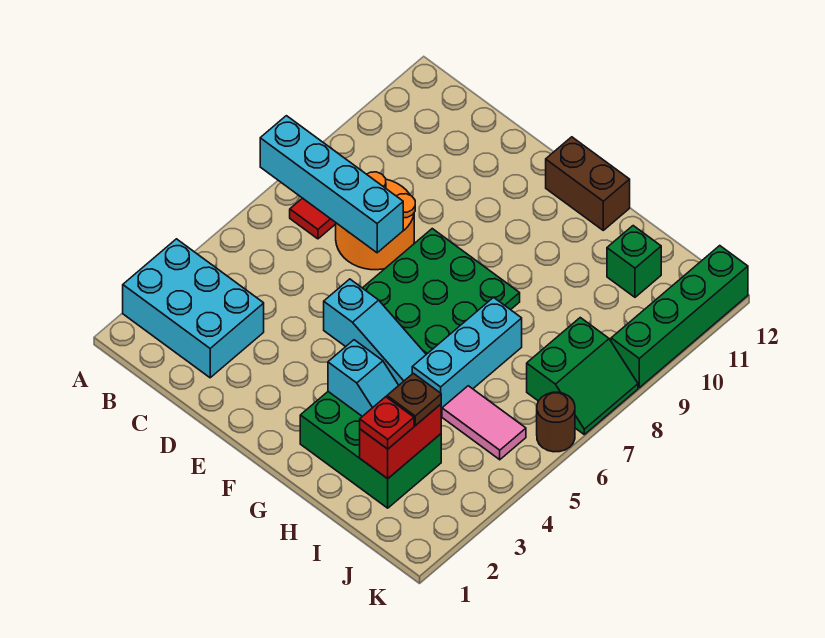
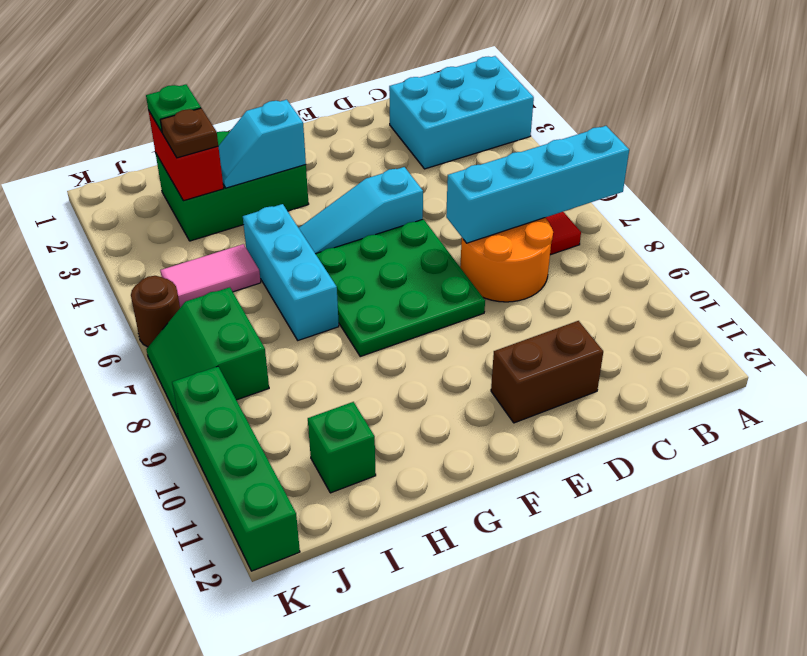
brown 1x2 brick [546,137,630,230] -> brown 1x2 brick moved to [491,321,603,423]
red 1x1 plate [360,397,414,449] -> green 1x1 plate [146,84,201,132]

